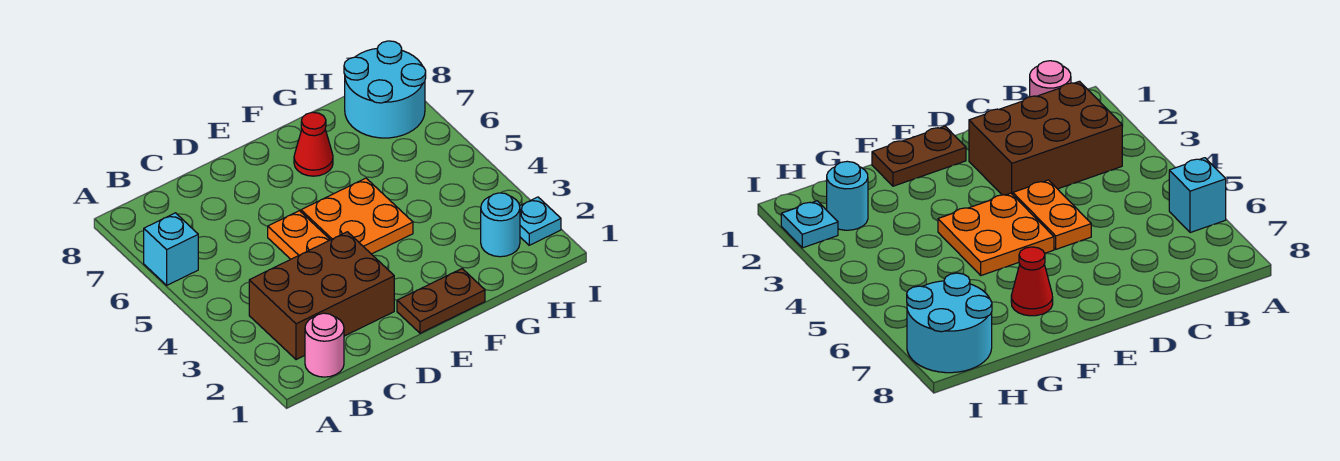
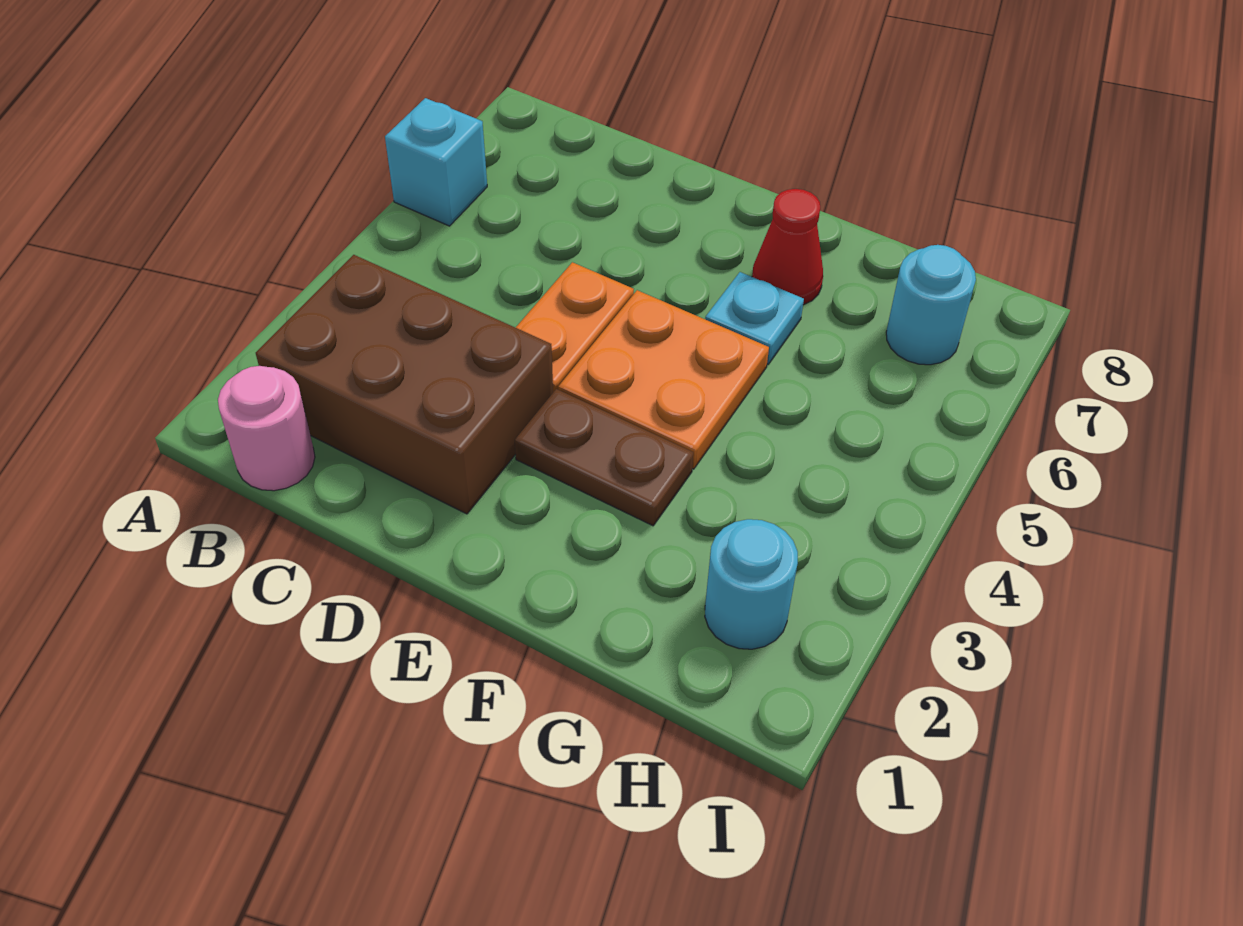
brown 1x2 plate [397,269,485,333] -> brown 1x2 plate moved to [515,389,693,526]
cyan 2x2 round brick [344,41,426,138] -> cyan 1x1 round brick [886,245,976,365]
cyan 1x1 plate [520,197,561,245] -> cyan 1x1 plate moved to [705,272,804,365]

